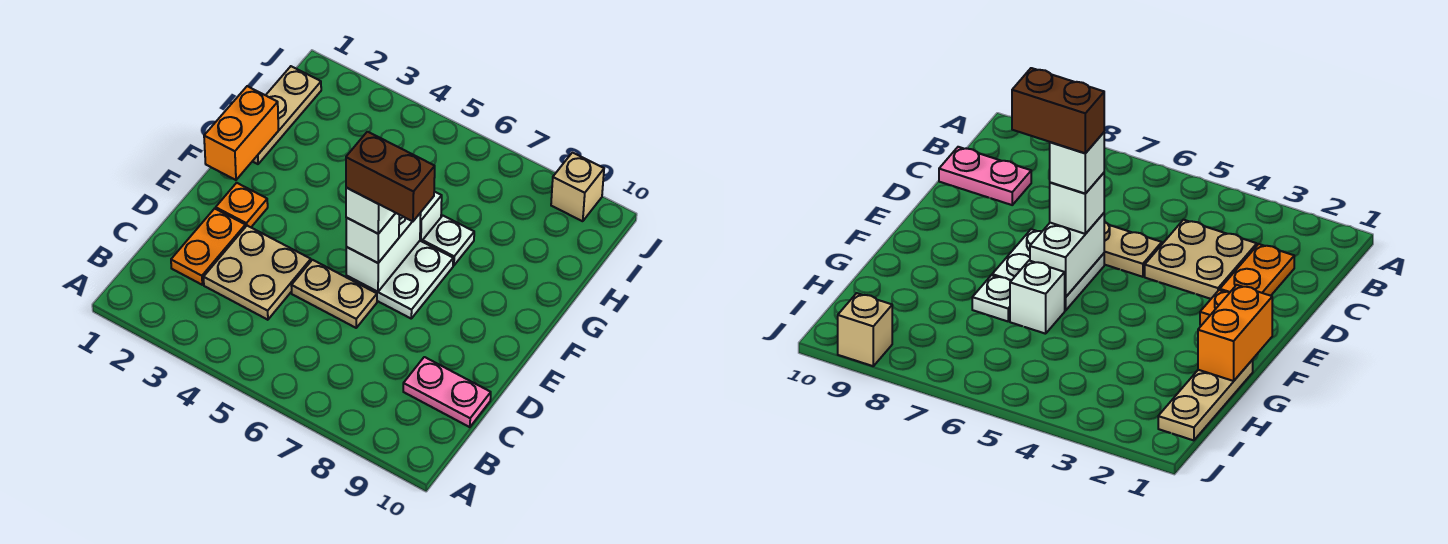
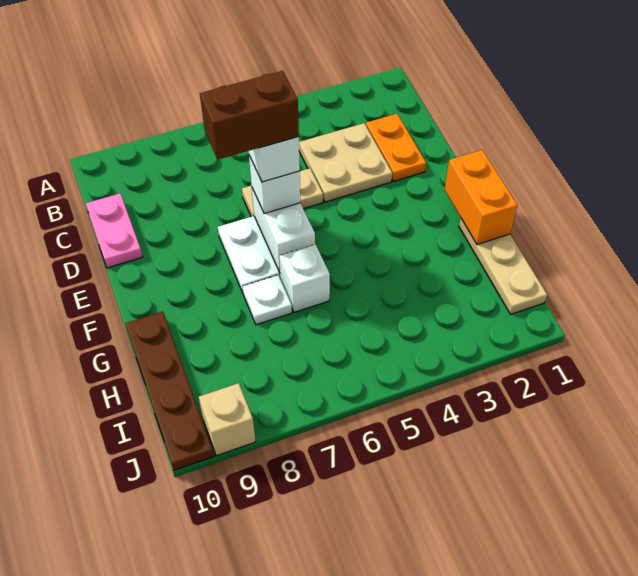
pink 1x2 plate [403,357,491,427] -> pink 1x2 plate turned to [86,193,142,268]
orange 1x1 plate [216,183,268,227] -> none
none -> brown 1x4 plate [125,311,214,470]

